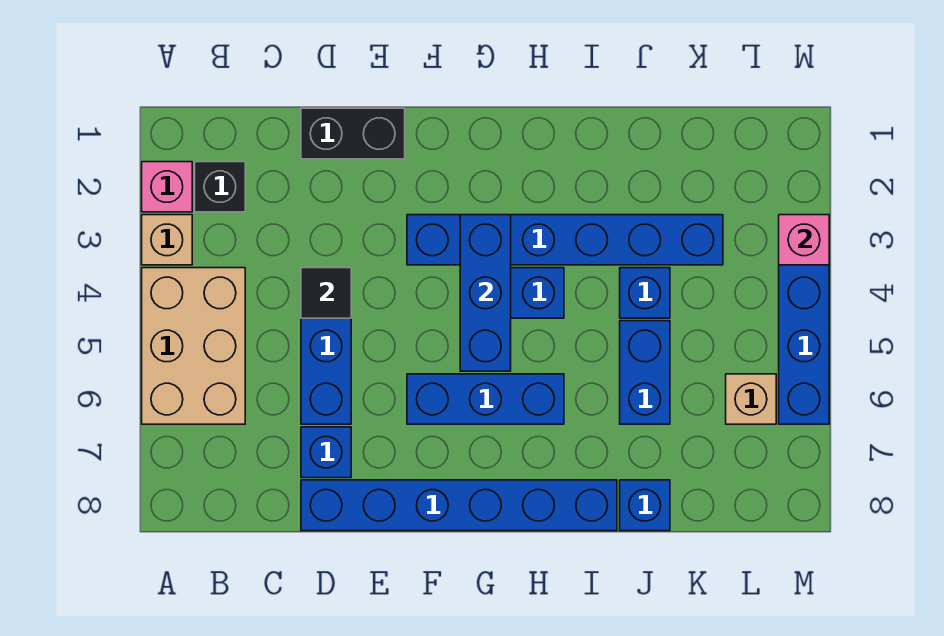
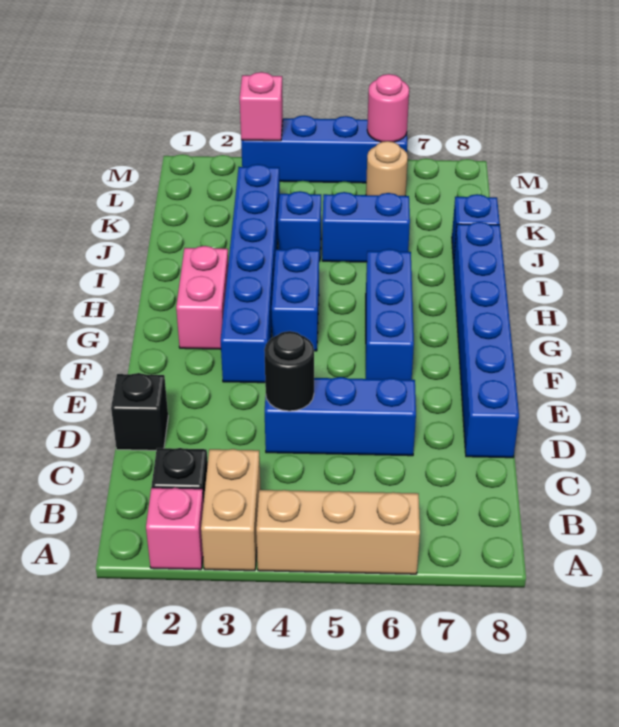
tan 1x1 brick [142,215,192,265] -> tan 1x2 brick [201,449,261,571]
tan 2x3 brick [142,268,245,424] -> tan 1x3 brick [256,490,420,574]
black 1x2 brick [301,108,405,159] -> black 1x1 brick [111,373,168,450]
black 1x1 tile [301,268,351,318] -> black 1x1 round brick [264,331,314,411]
blue 1x1 brick [301,427,351,478] -> none
none -> pink 1x2 brick [176,246,228,349]
blue 1x3 brick [460,215,511,371] -> none
tan 1x1 brick [726,374,776,424] -> tan 1x1 round brick [366,141,408,196]
none -> pink 1x1 round brick [367,74,409,142]

